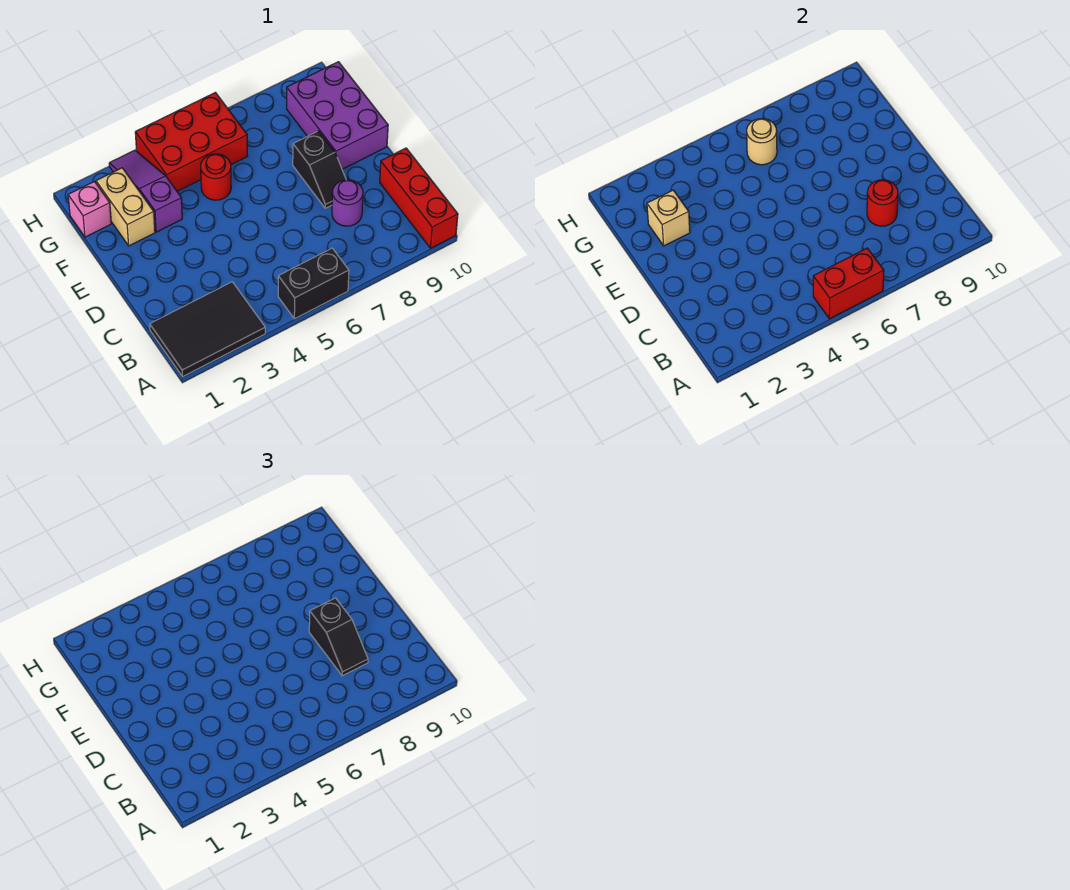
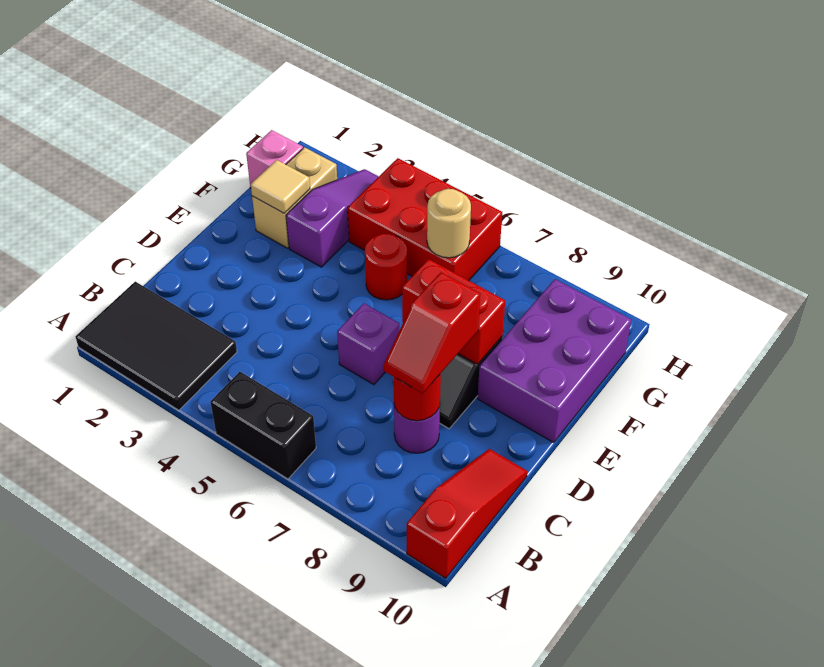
red 1x2 brick [813,248,884,319] -> red 1x2 brick moved to [402,259,505,364]
red 1x3 brick [380,148,458,248] -> red 1x3 slope [407,449,527,578]
black 1x2 slope [309,598,368,676] -> red 1x2 slope [384,272,480,393]
none -> purple 1x1 brick [337,303,399,385]
tan 1x1 brick [647,190,690,246] -> tan 1x1 tile [251,160,310,213]

